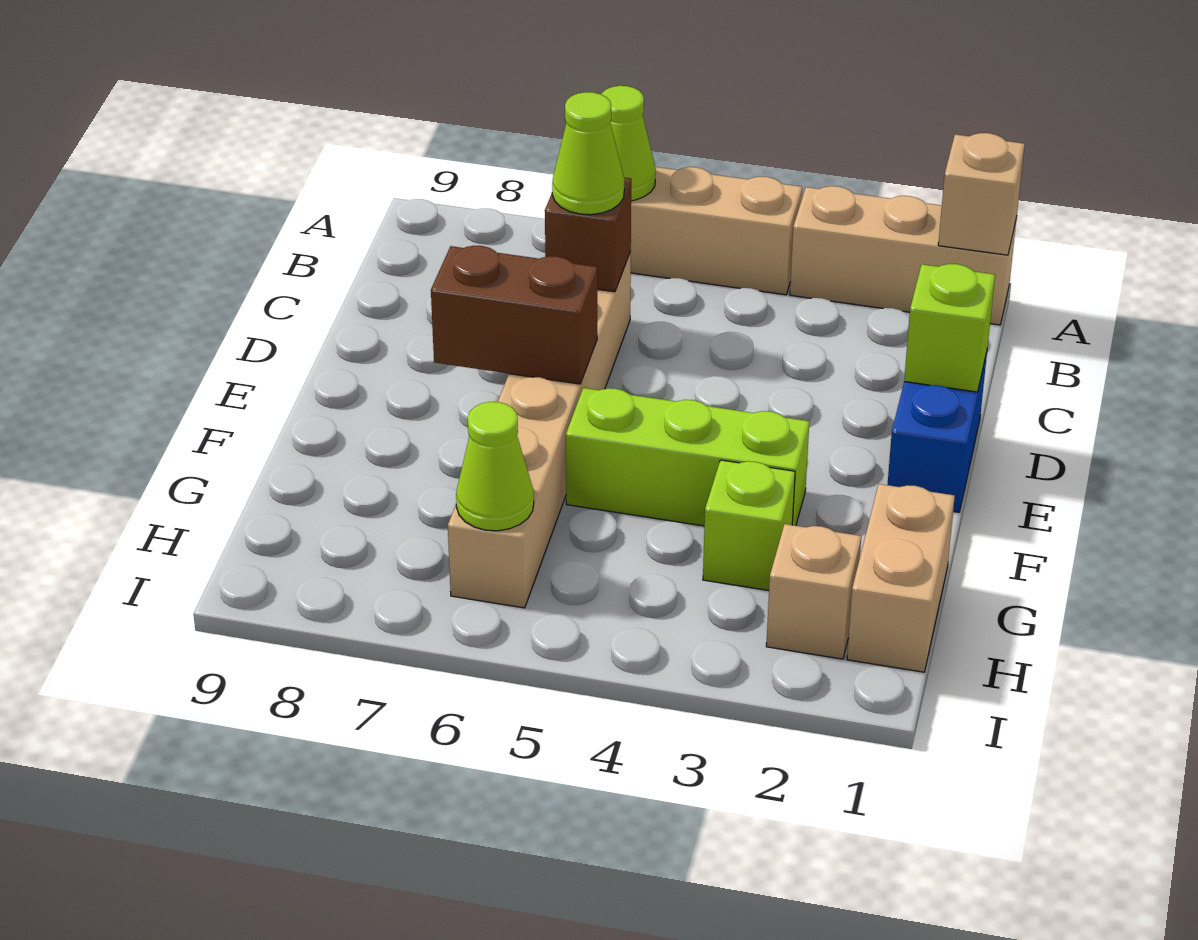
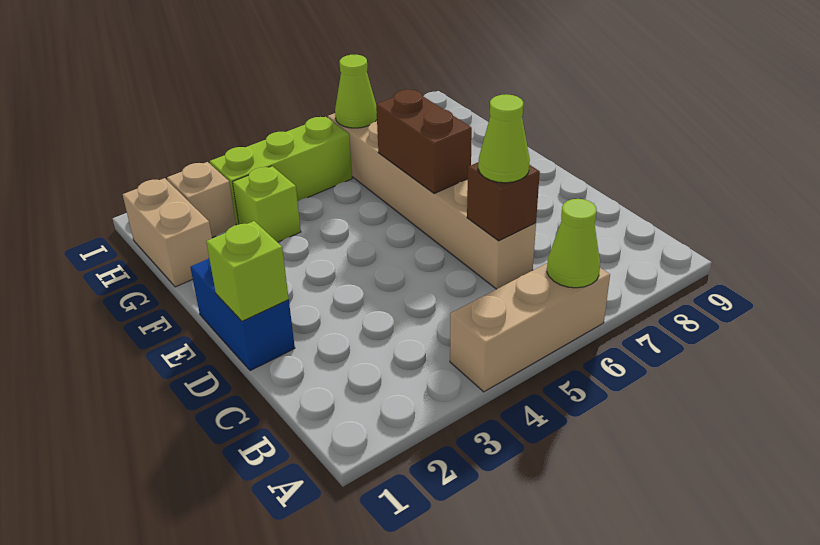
tan 1x3 brick [790,186,1017,325] -> none
tan 1x1 brick [938,133,1025,255] -> none
brown 1x2 brick [431,246,597,384] -> brown 1x2 brick turned to [376,90,472,193]
lime 1x3 brick [566,388,809,526] -> lime 1x3 brick moved to [210,117,352,225]

